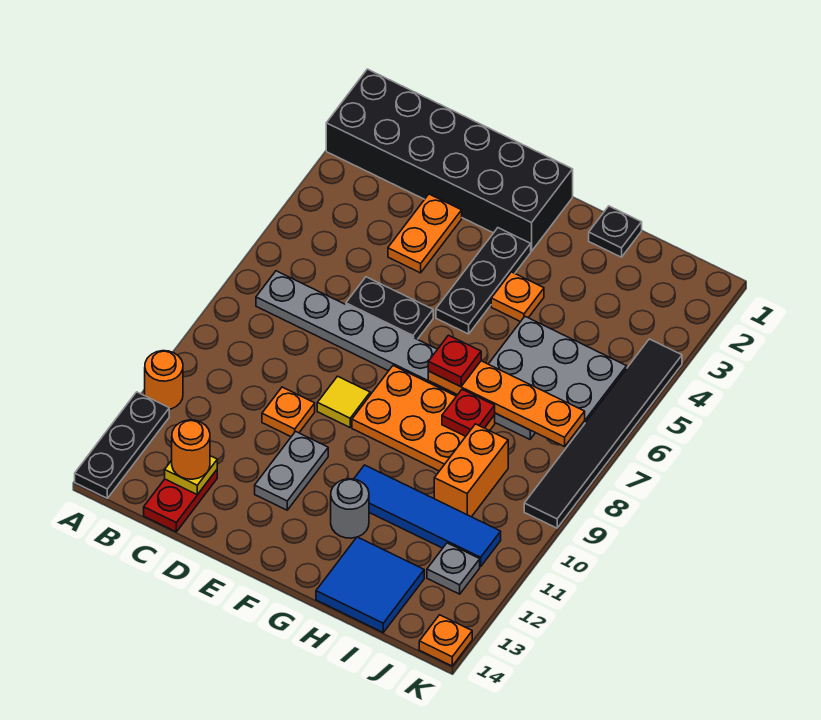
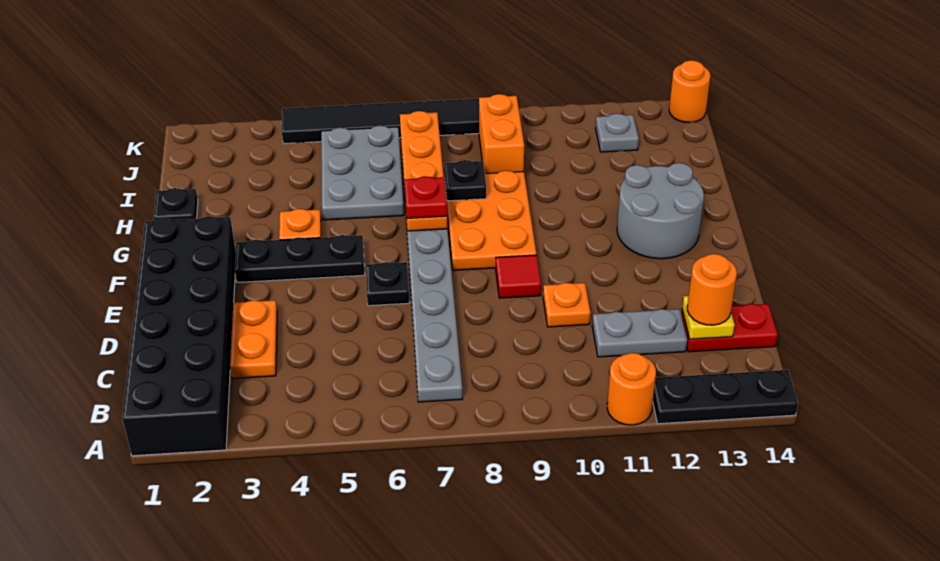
orange 1x2 plate [388,194,462,273] -> orange 1x2 plate turned to [230,300,277,379]
black 1x2 plate [346,277,433,339] -> black 1x1 plate [366,262,410,306]
yellow 1x1 tile [317,376,370,427] -> red 1x1 tile [496,255,541,298]
grey 1x2 plate [255,431,328,510] -> grey 1x2 plate moved to [592,309,687,357]
blue 1x4 tile [354,465,501,567] -> none
grey 1x1 round brick [331,479,369,538] -> grey 2x2 round brick [617,163,704,259]
red 1x1 plate [442,390,495,436] -> black 1x1 plate [444,160,486,201]
blue 2x2 tile [316,537,424,632] -> none
orange 1x2 brick [434,424,508,517] -> orange 1x2 brick turned to [479,94,524,173]
orange 1x1 plate [419,615,472,666] -> orange 1x1 round brick [669,60,710,122]

